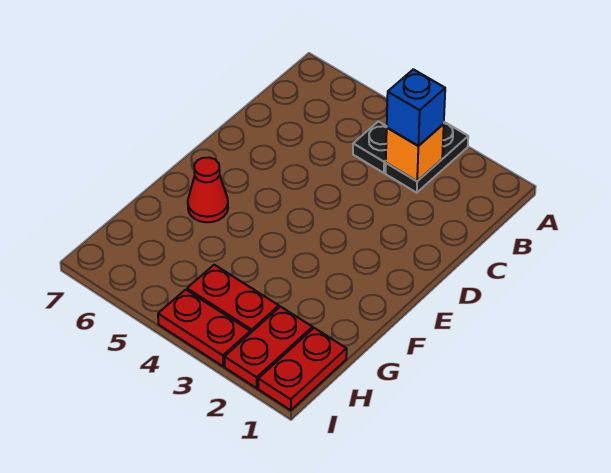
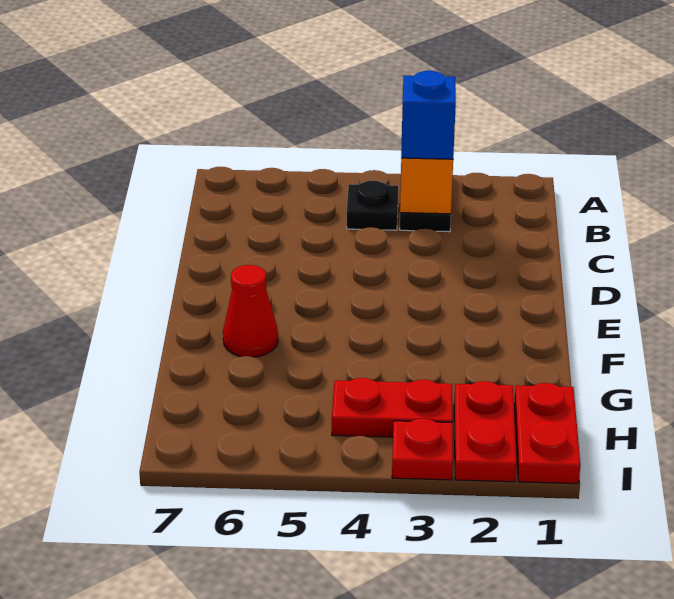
red 1x2 plate [158,290,250,366] -> red 1x1 plate [392,419,453,480]

